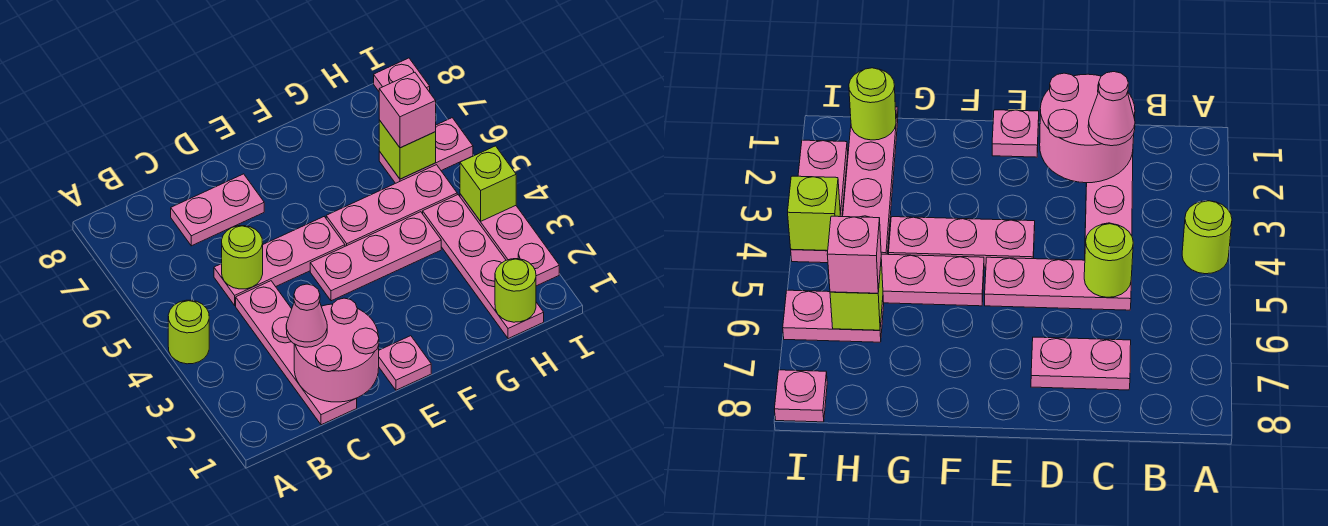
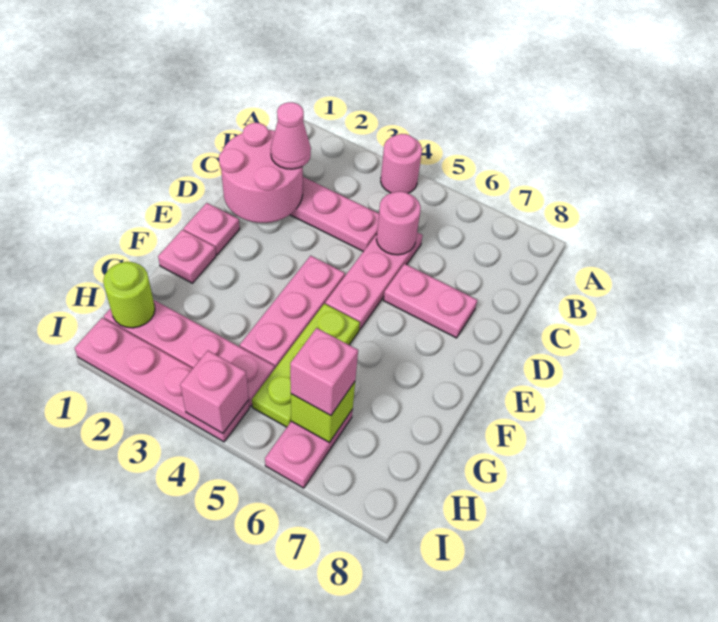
lime 1x1 round brick [168,300,209,364] -> pink 1x1 round brick [381,134,422,193]
lime 1x1 round brick [222,226,263,289] -> pink 1x1 round brick [376,191,421,255]
pink 1x2 plate [171,174,264,246] -> pink 1x2 plate turned to [383,264,477,338]
pink 1x3 plate [326,165,457,246] -> lime 1x3 plate [252,304,360,427]
pink 1x3 plate [460,194,559,286] -> pink 1x4 plate [75,318,249,442]
lime 1x1 brick [460,146,516,221] -> pink 1x1 brick [180,351,249,433]
pink 1x1 plate [374,58,430,92] -> pink 1x1 plate moved to [158,230,216,283]

